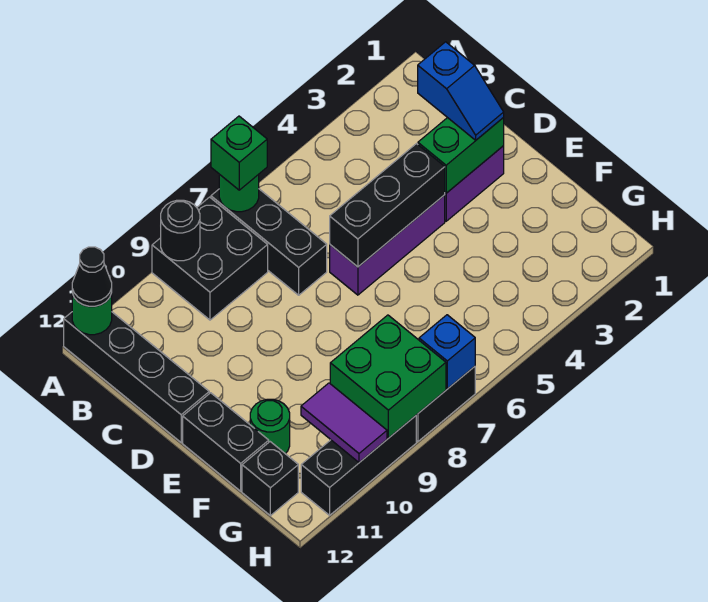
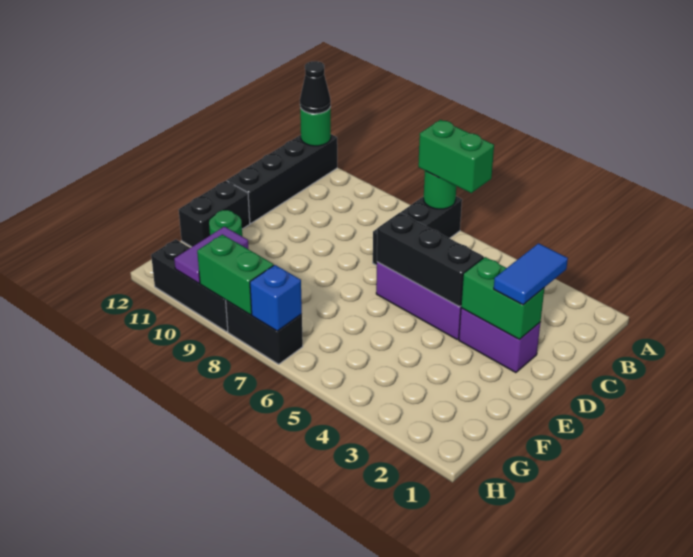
green 1x1 brick [211,116,267,190] -> green 1x2 brick [418,120,494,193]
black 2x2 brick [152,197,268,320] -> none
black 1x1 round brick [161,200,200,261] -> none
blue 1x2 slope [418,42,504,140] -> blue 1x2 tile [494,243,568,305]
green 2x2 brick [330,315,446,438] -> green 1x2 brick [197,234,274,315]
black 1x1 brick [242,442,298,516] -> none

